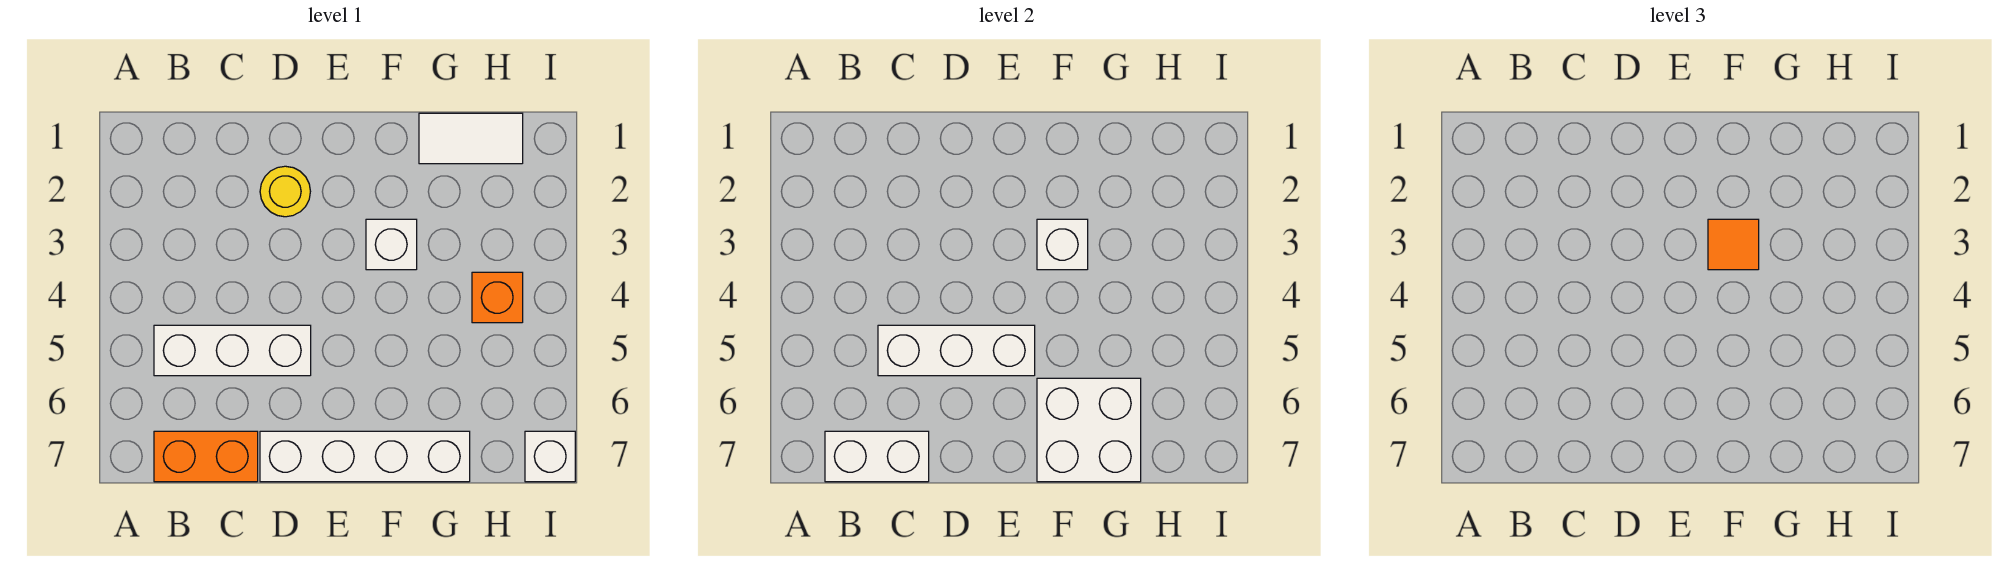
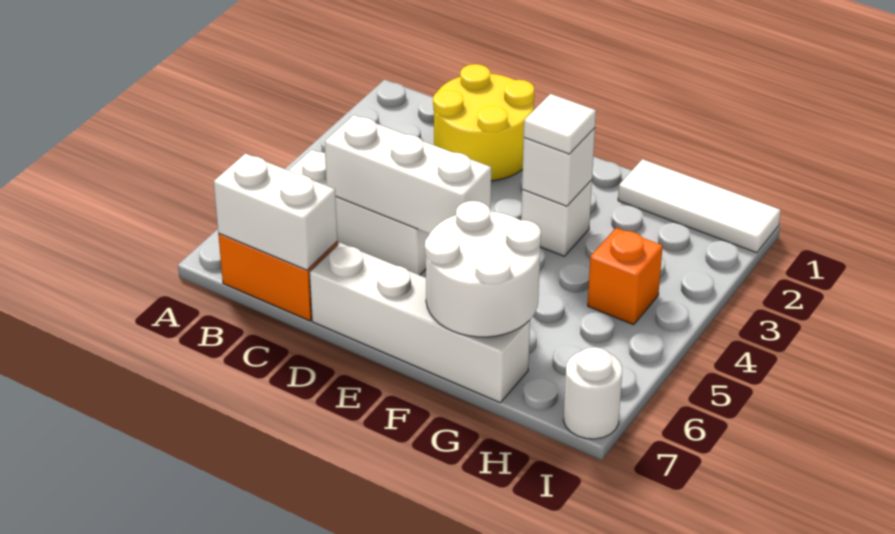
yellow 1x1 round brick [260,166,310,217] -> yellow 2x2 round brick [433,64,534,181]
orange 1x1 tile [1708,219,1759,270] -> white 1x1 tile [524,94,596,154]
white 2x2 brick [1037,378,1141,482] -> white 2x2 round brick [425,201,541,337]
white 1x2 tile [419,113,523,164] -> white 1x3 tile [618,159,781,253]
white 1x1 brick [525,431,575,482] -> white 1x1 round brick [563,347,622,439]

